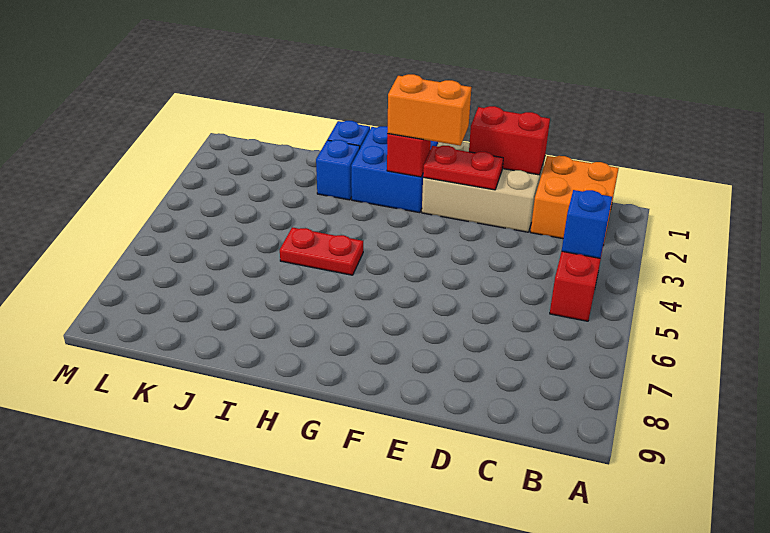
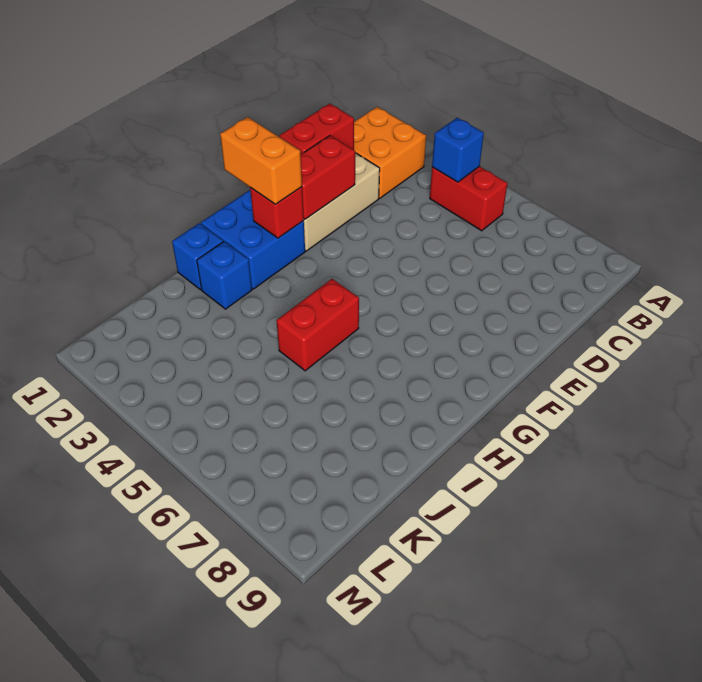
red 1x2 plate [423,146,503,190] -> red 1x2 brick [301,136,355,219]
orange 1x2 brick [387,74,471,146] -> orange 1x2 brick turned to [220,117,302,204]
red 1x2 plate [280,227,363,275] -> red 1x2 brick [276,279,359,371]

